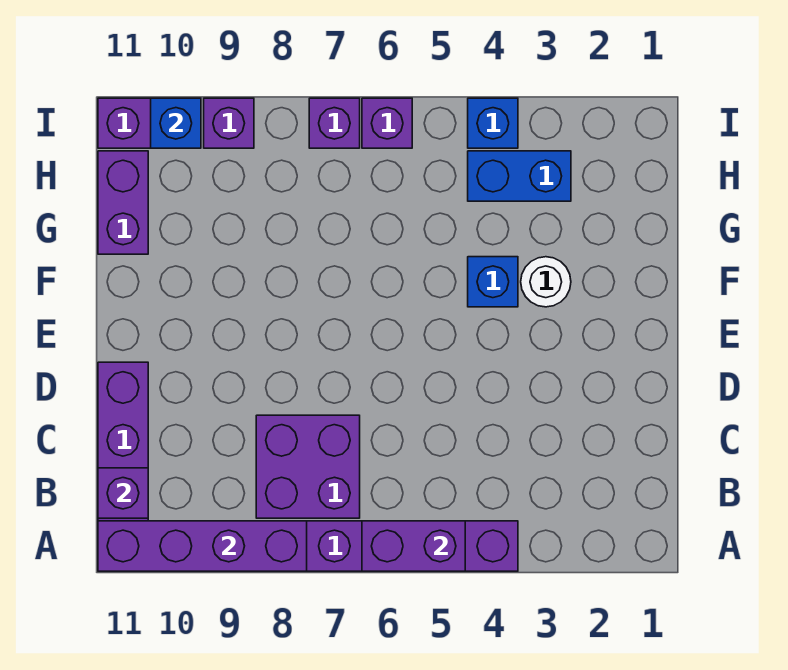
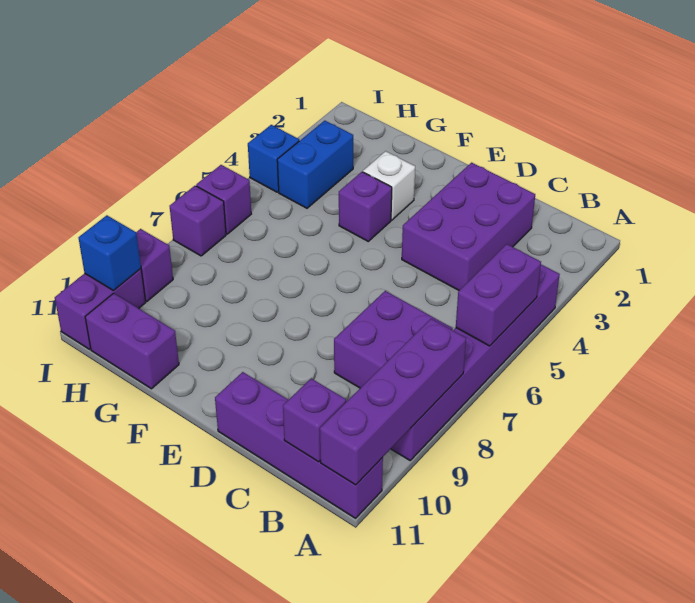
none -> purple 2x3 brick [402,163,535,290]
white 1x1 round brick [521,257,571,307] -> white 1x1 brick [363,151,415,220]
blue 1x1 brick [468,257,518,307] -> purple 1x1 brick [339,172,392,241]

